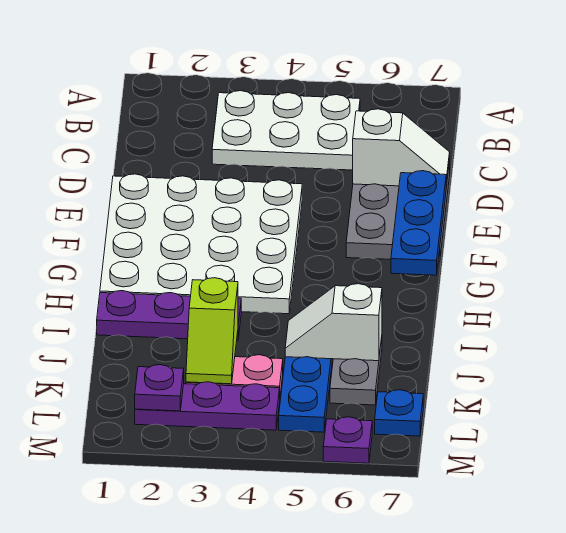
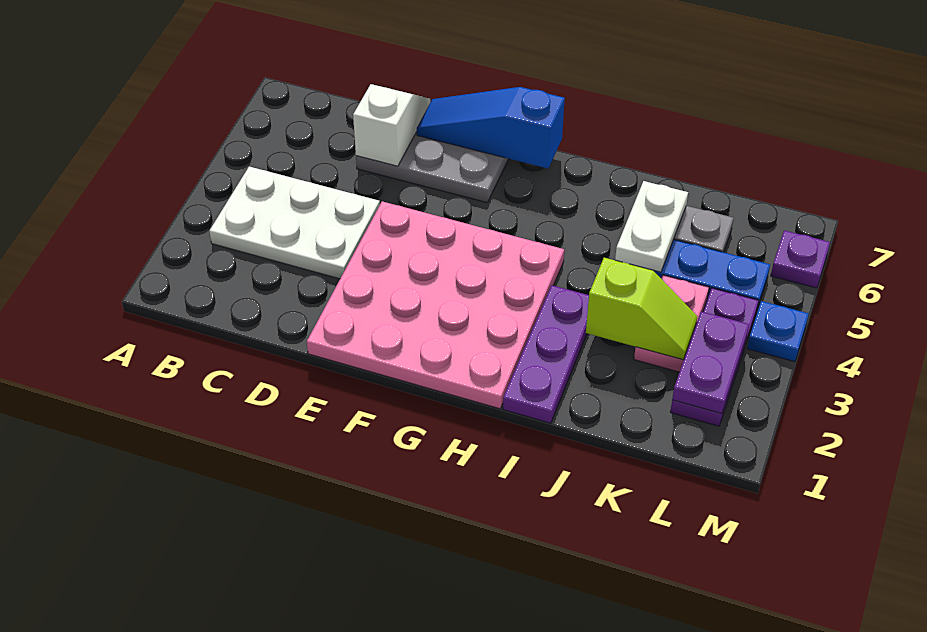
white 2x3 plate [212,91,360,170] -> white 2x3 plate turned to [209,167,380,279]
white 4x4 plate [100,174,302,314] -> pink 4x4 plate [307,201,564,409]
blue 1x3 plate [391,171,446,275] -> blue 1x3 slope [417,87,565,168]
white 1x2 slope [285,284,382,361] -> white 1x2 plate [615,181,688,272]
purple 1x1 plate [135,365,184,411] -> purple 1x2 plate [672,312,749,414]
blue 1x1 plate [375,390,423,436] -> blue 1x1 plate moved to [747,301,809,362]

